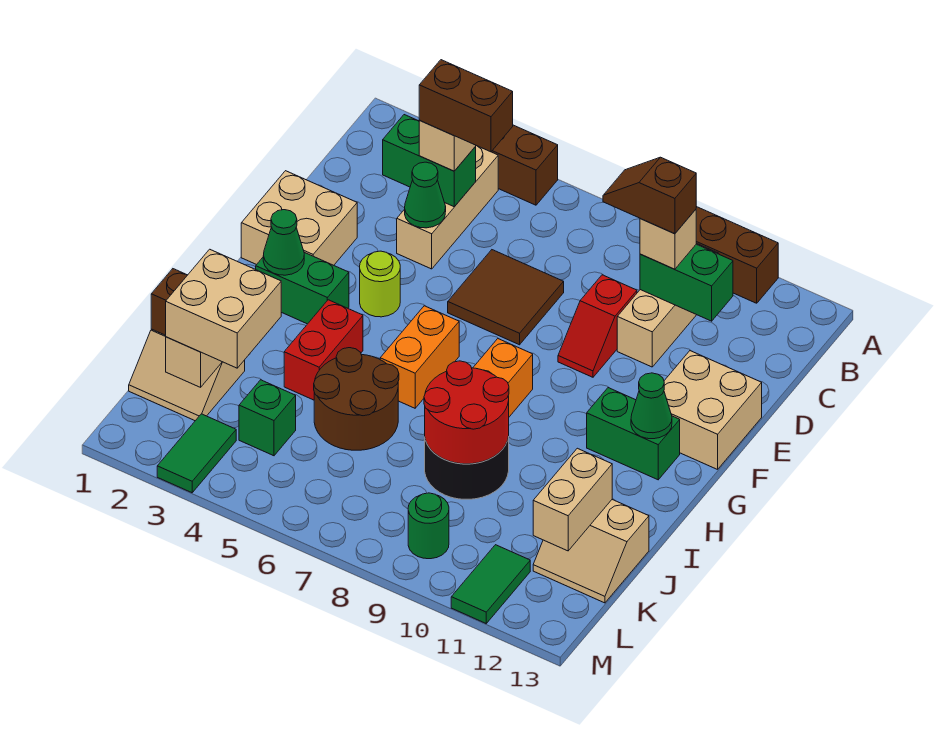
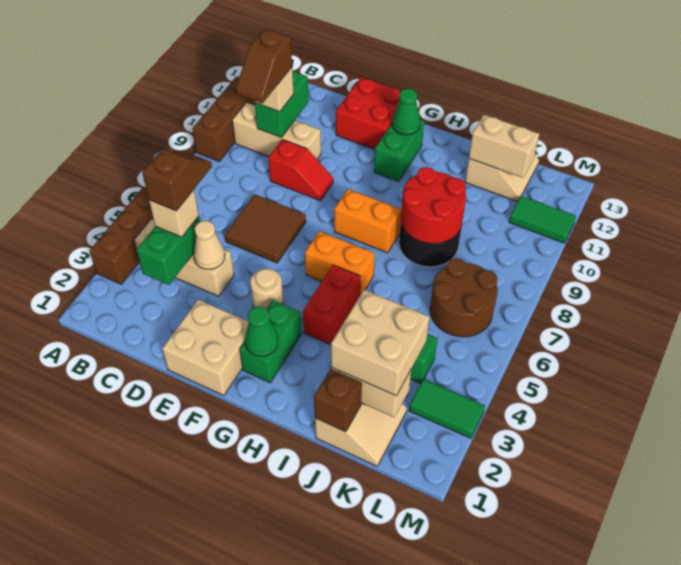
brown 1x2 brick [419,60,513,152] -> brown 1x2 slope [142,150,212,211]
green 1x1 cone [405,162,446,228] -> tan 1x1 cone [193,221,225,269]
tan 2x2 brick [664,351,762,469] -> red 2x2 brick [336,77,401,149]
lime 1x1 round brick [360,251,400,317] -> tan 1x1 round brick [250,269,283,309]
red 1x2 brick [284,300,363,400] -> red 1x2 brick turned to [303,265,360,345]
brown 2x2 round brick [314,348,399,450] -> brown 2x2 round brick moved to [430,259,498,337]
green 1x1 round brick [408,493,449,559] -> none

